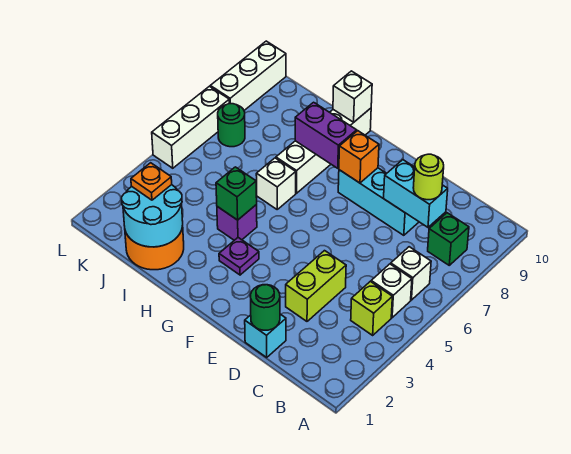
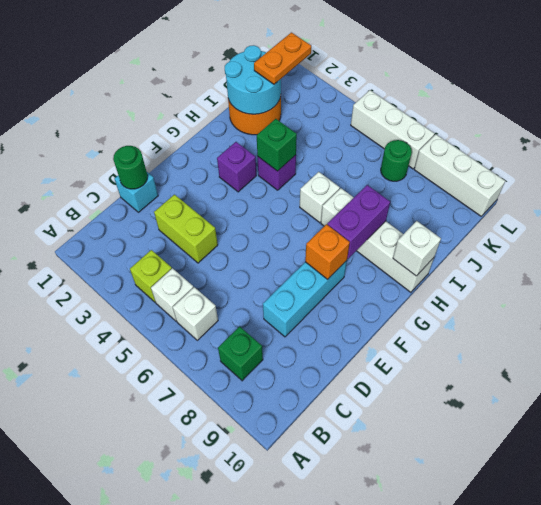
cyan 1x2 brick [384,160,448,227] -> none
lime 1x1 round brick [413,154,444,200] -> none
purple 1x1 plate [219,238,259,275] -> purple 1x1 brick [217,142,256,192]
orange 1x1 plate [131,163,172,200] -> orange 1x2 plate [254,33,311,84]

